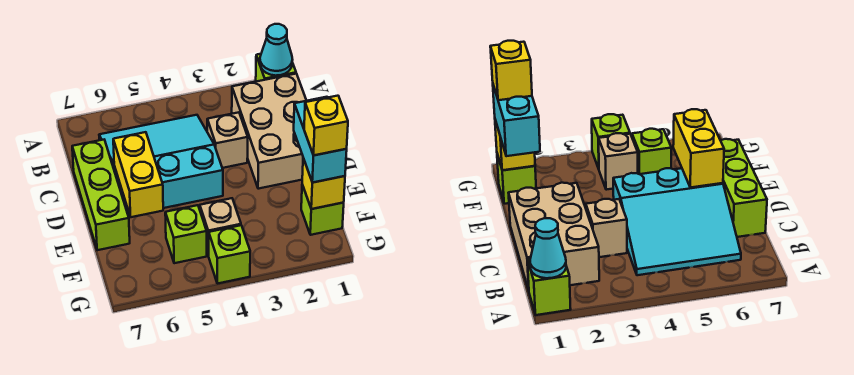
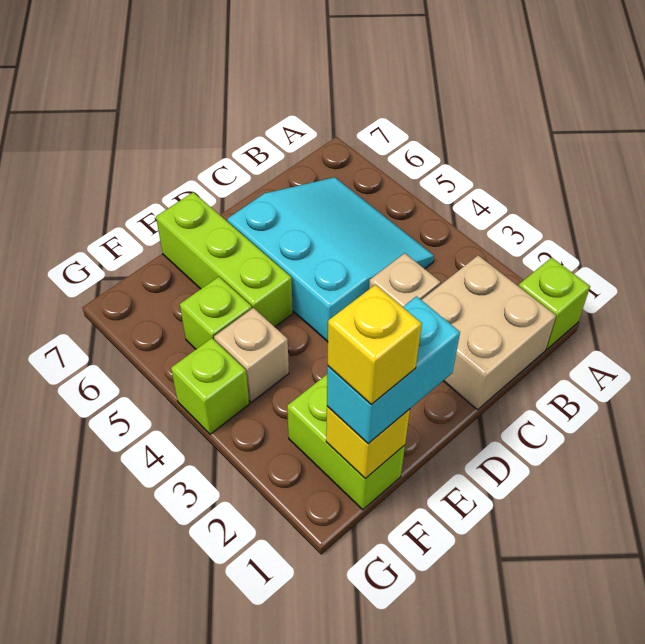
cyan 1x1 cone [260,24,293,76] -> none
tan 2x3 brick [232,74,306,189] -> tan 2x2 brick [422,256,556,410]
lime 1x3 brick [72,140,130,250] -> lime 1x3 brick turned to [156,192,293,327]
yellow 1x2 brick [113,132,163,217] -> none
lime 1x1 brick [301,185,344,235] -> lime 1x2 brick [287,375,405,510]

